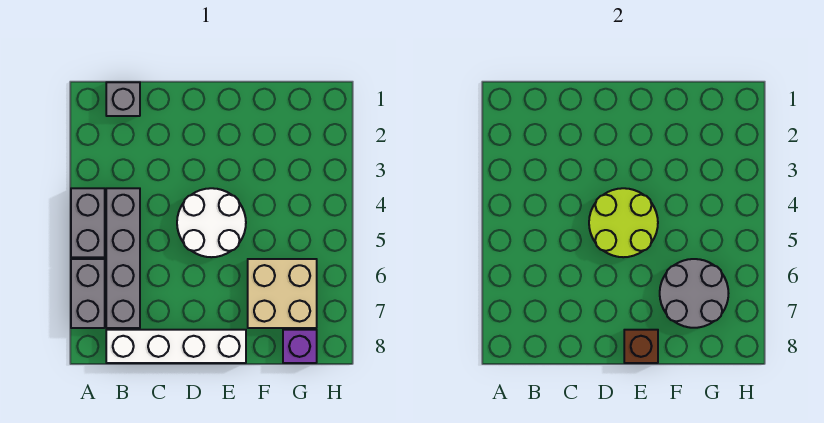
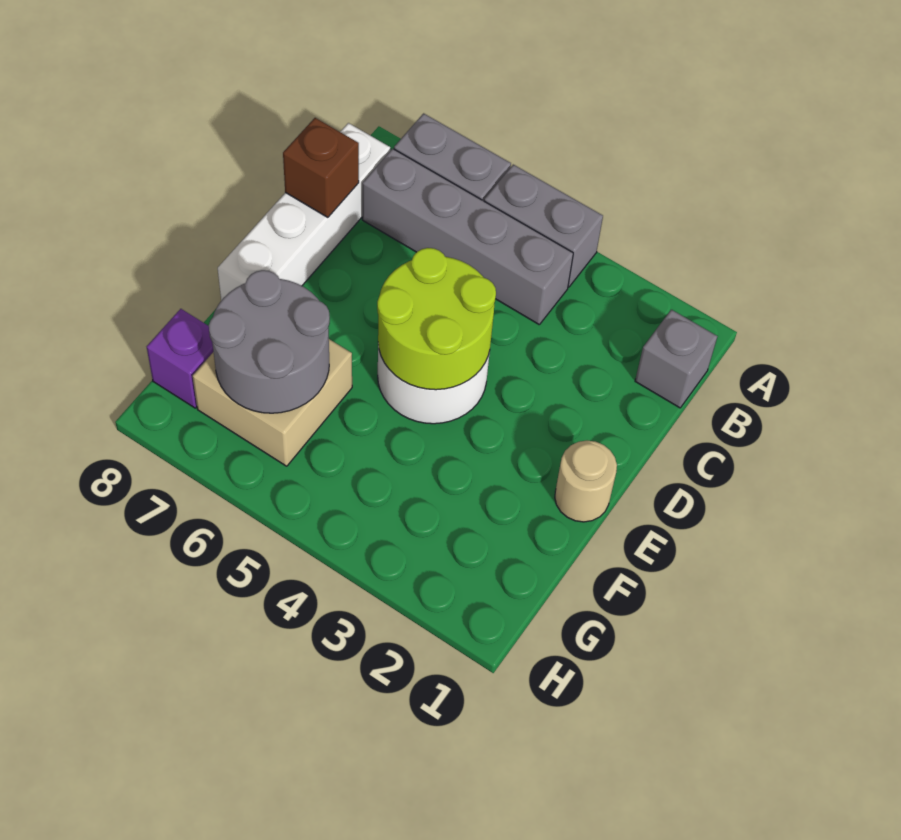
none -> tan 1x1 round brick [555,441,617,522]
brown 1x1 brick [624,330,658,363] -> brown 1x1 brick moved to [283,118,359,217]

